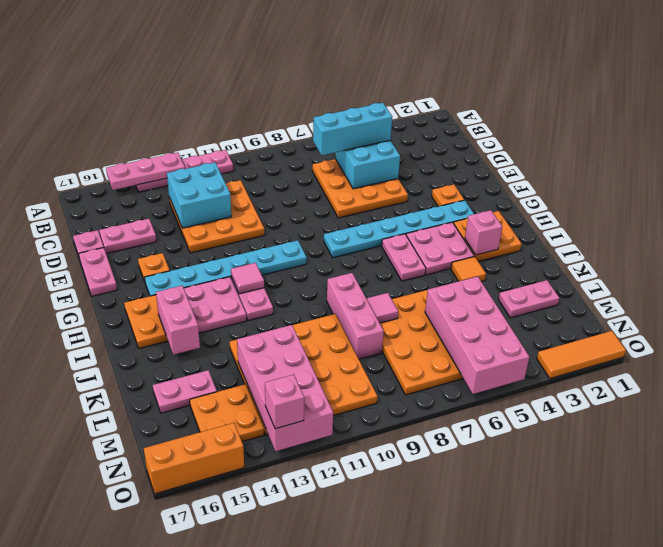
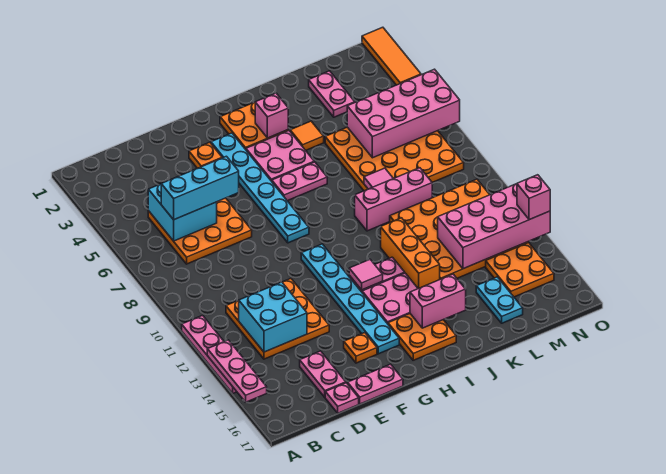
cyan 1x3 brick [313,103,392,155] -> cyan 1x3 brick turned to [161,156,239,220]
pink 1x2 plate [153,370,217,413] -> cyan 1x2 plate [476,277,523,323]
orange 1x3 brick [144,423,244,494] -> orange 1x3 brick moved to [381,218,440,289]

